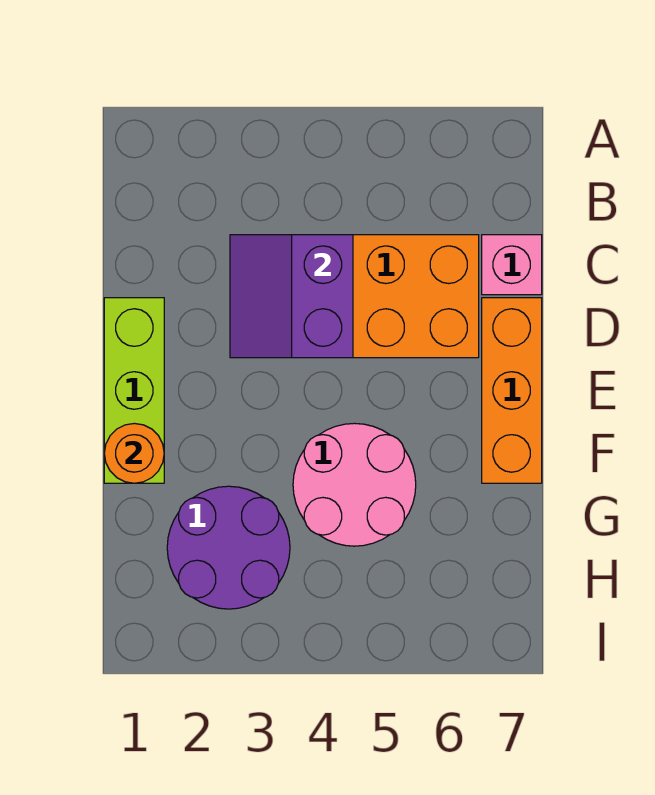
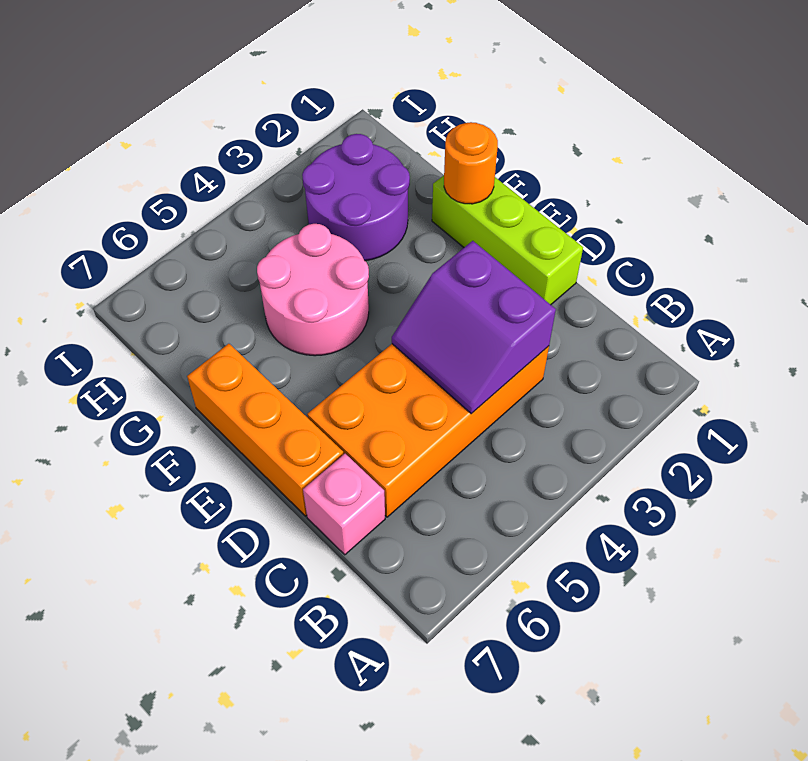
purple 2x2 slope [230,235,353,358] -> purple 2x2 slope turned to [392,241,556,414]

